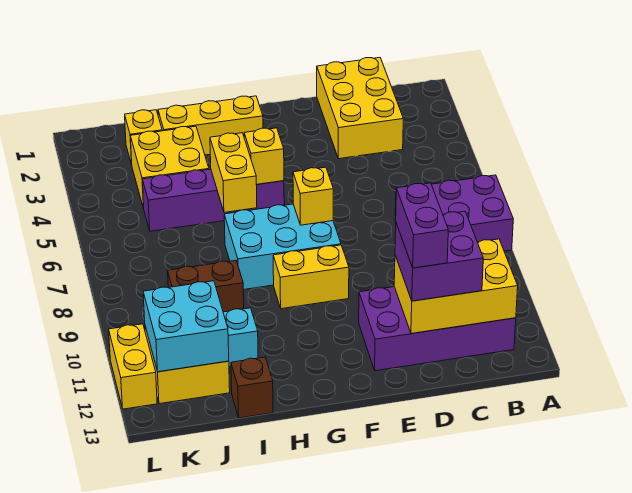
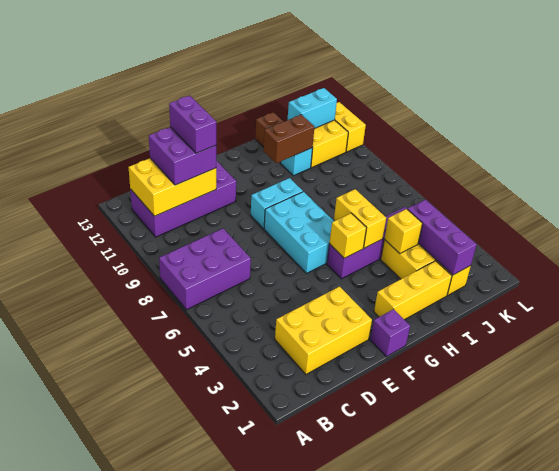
yellow 2x3 brick [317,58,403,159] -> yellow 2x3 brick turned to [275,287,372,374]
none -> purple 1x1 brick [370,309,410,357]
cyan 2x3 brick [224,204,341,290] -> cyan 2x3 brick turned to [264,192,334,273]
yellow 1x1 brick [293,167,333,225] -> yellow 1x1 brick moved to [384,209,422,253]
yellow 1x2 brick [273,245,349,309] -> cyan 1x2 brick [251,178,303,229]
brown 1x2 brick [168,260,244,312] -> brown 1x2 brick moved to [263,115,314,163]
none -> purple 1x3 brick [407,199,477,275]
cyan 2x2 brick [143,281,229,372] -> cyan 1x2 brick [288,88,337,129]

